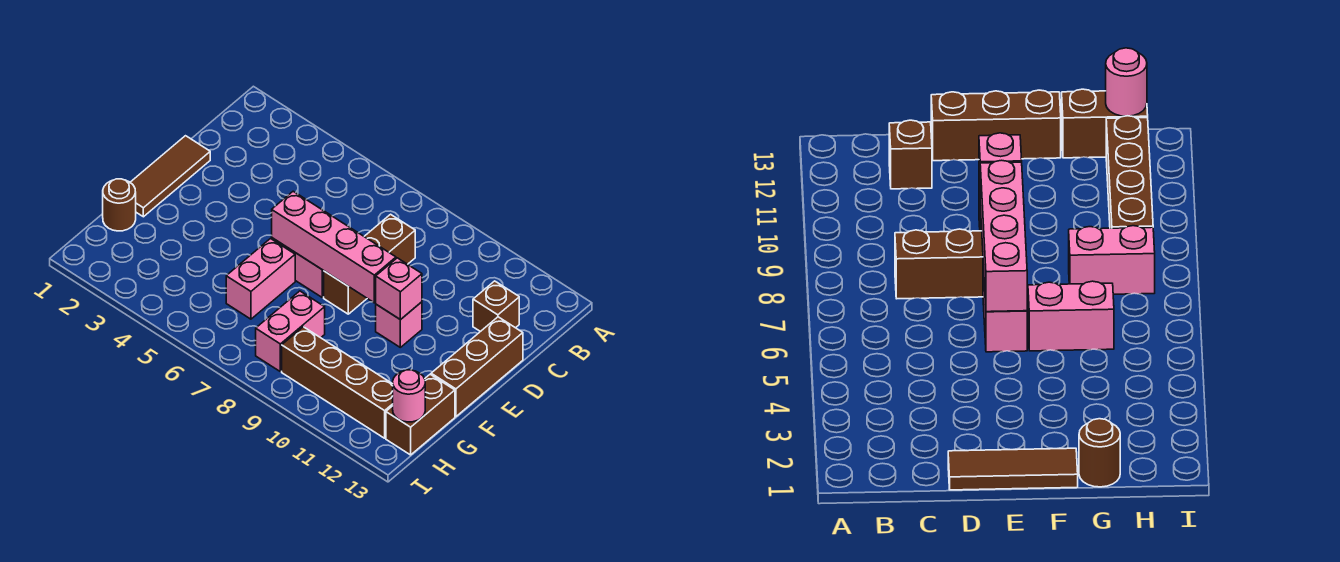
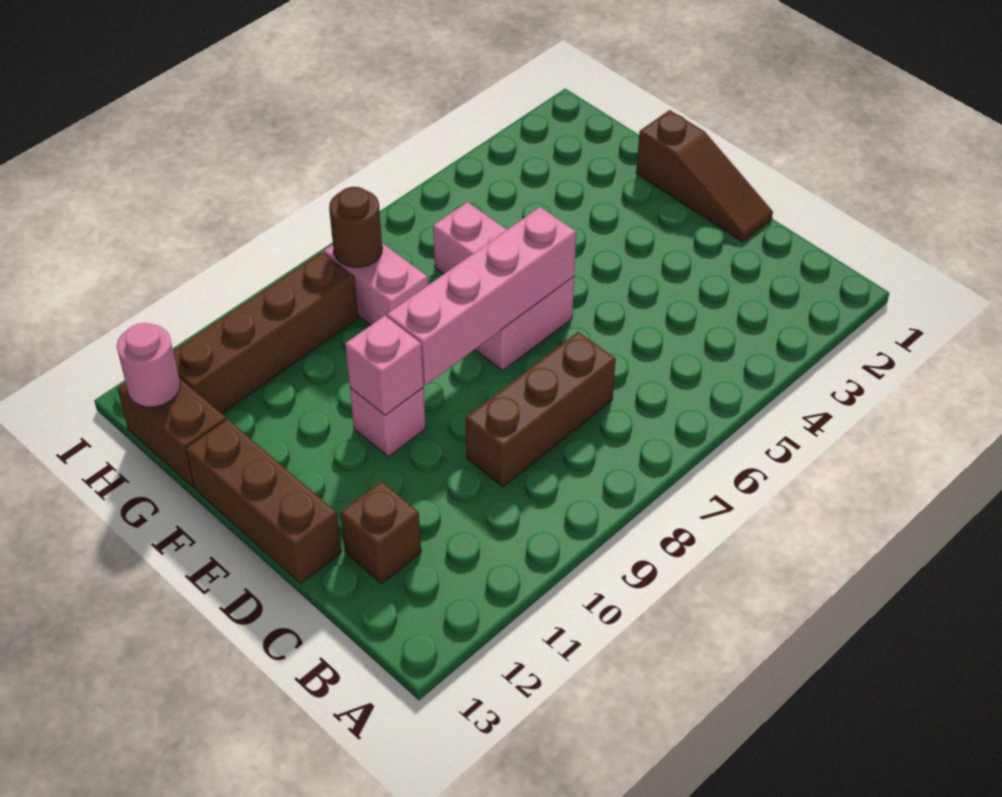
brown 1x3 brick [324,214,415,314] -> brown 1x3 brick turned to [466,332,616,487]
brown 1x3 tile [130,136,210,217] -> brown 1x3 slope [636,110,773,242]
brown 1x1 round brick [103,179,136,231] -> brown 1x1 round brick moved to [329,187,382,267]

